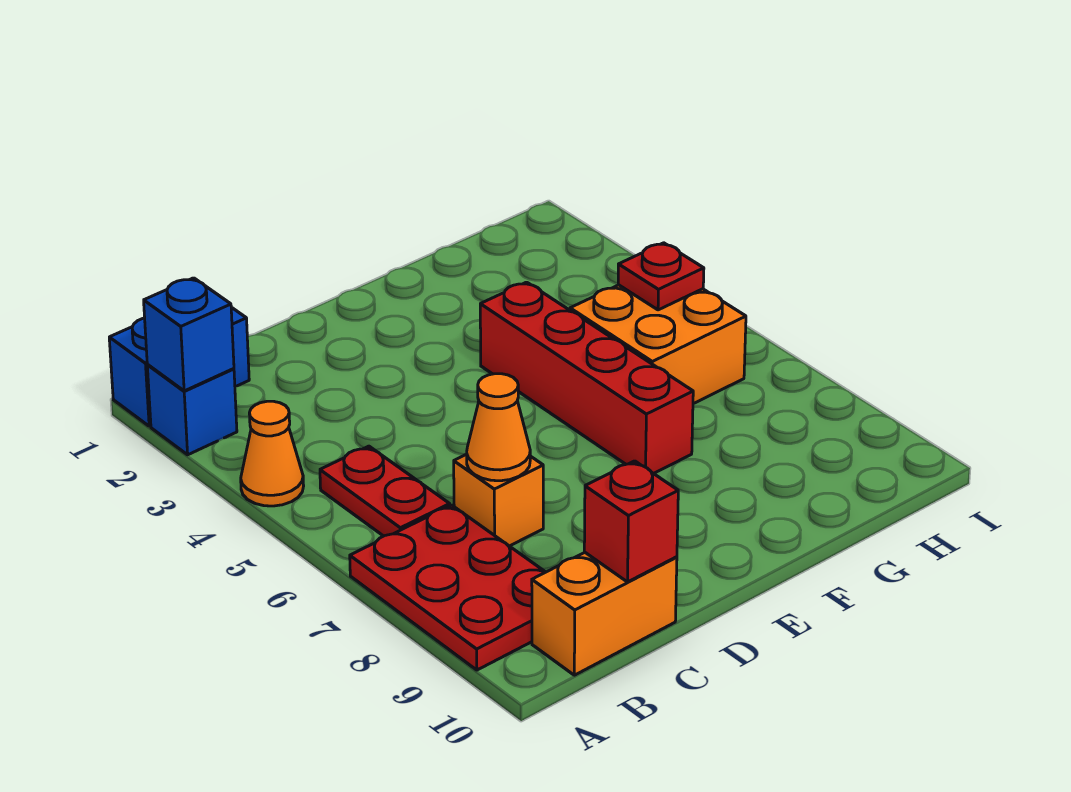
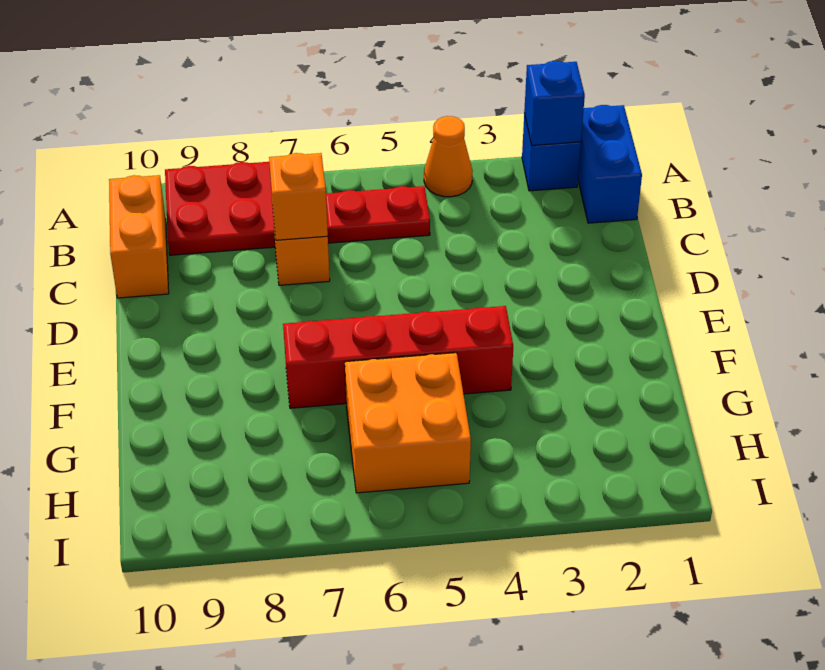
orange 1x1 cone [467,374,530,481] -> orange 1x1 brick [269,153,328,240]
red 1x1 brick [584,461,678,582] -> none
red 1x1 plate [618,243,704,310] -> none

